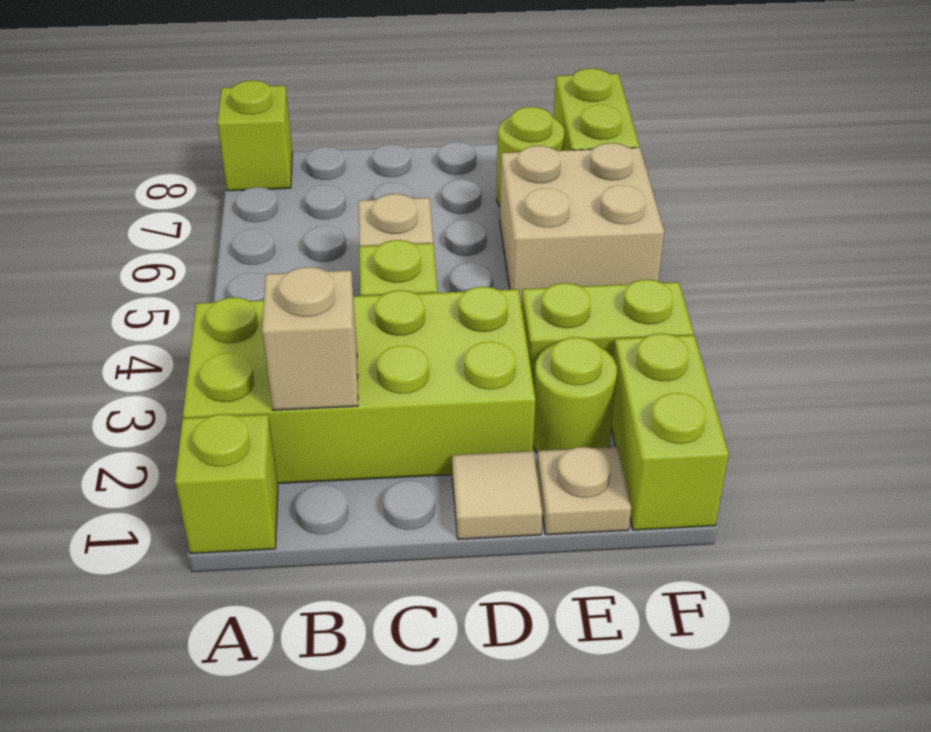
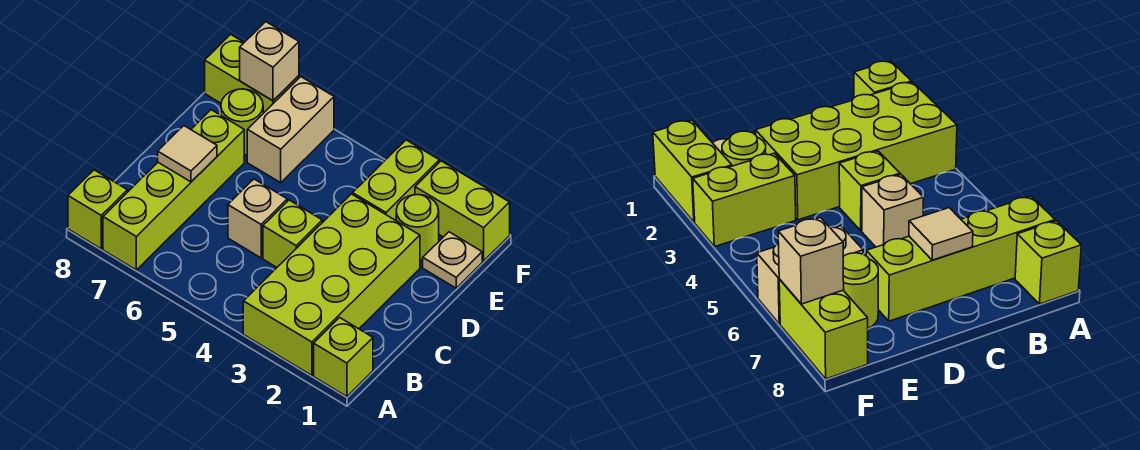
none -> lime 1x4 brick [103,110,244,270]
tan 1x1 brick [262,267,358,410] -> tan 1x1 brick moved to [240,22,299,101]
tan 1x1 tile [452,451,542,539] -> tan 1x1 tile moved to [158,126,217,182]
tan 2x2 brick [500,143,664,308] -> tan 1x2 brick [247,77,334,183]

